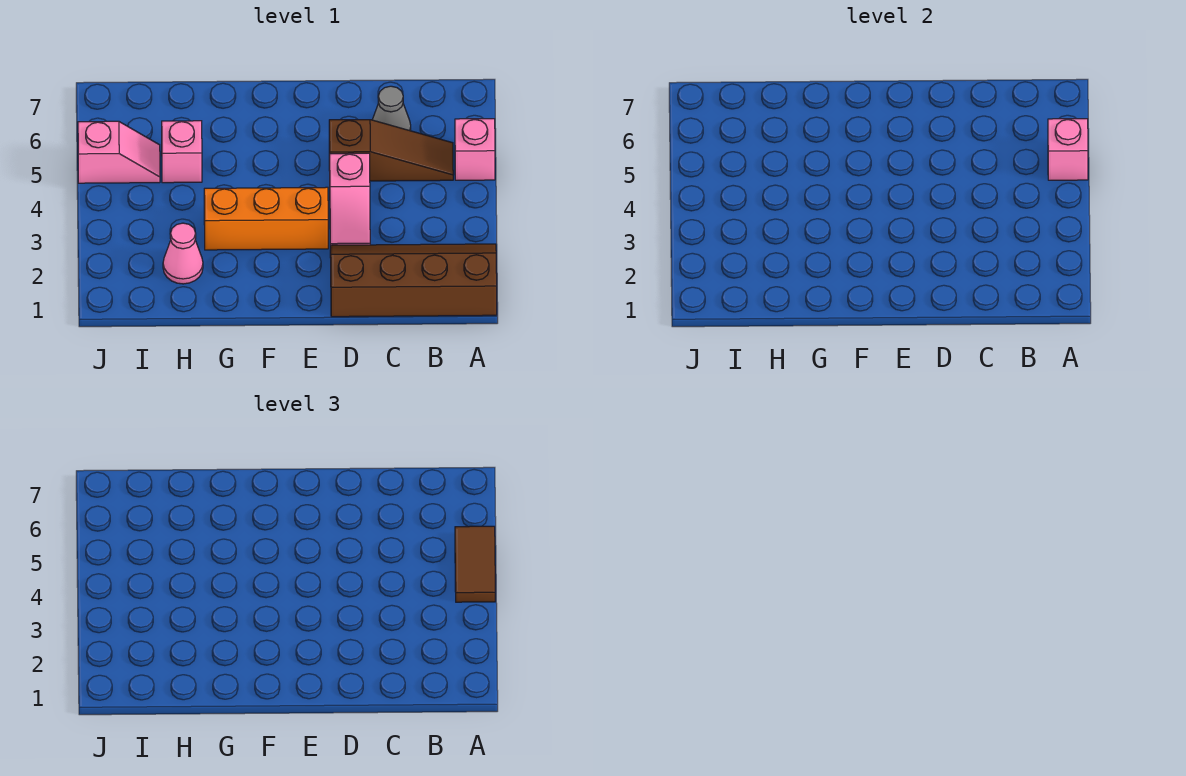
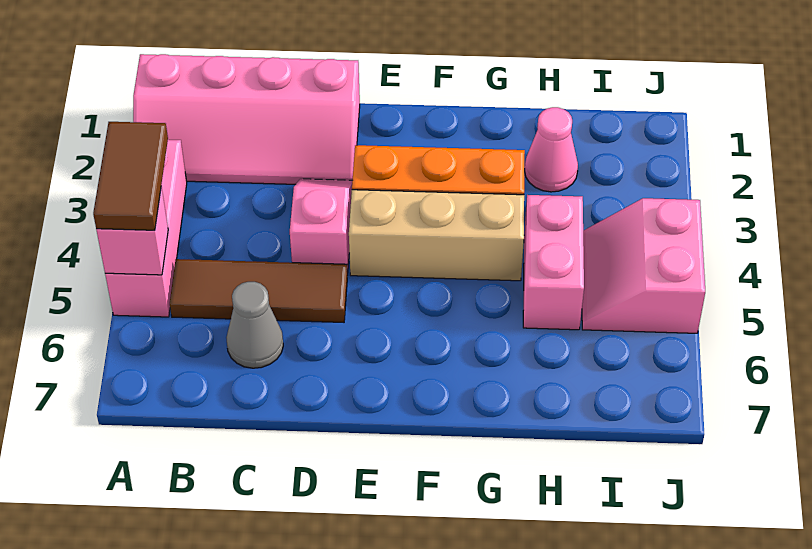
brown 2x4 slope [330,244,497,317] -> pink 2x4 slope [133,54,360,184]
pink 1x1 brick [455,119,495,180] -> pink 1x3 brick [105,140,187,317]
brown 1x3 slope [329,120,453,181] -> brown 1x3 tile [170,259,347,322]
none -> tan 1x3 brick [349,190,524,281]
pink 1x1 brick [162,121,202,183] -> pink 1x2 brick [523,195,584,330]
pink 1x2 slope [78,121,160,183] -> pink 2x2 slope [582,198,705,333]

